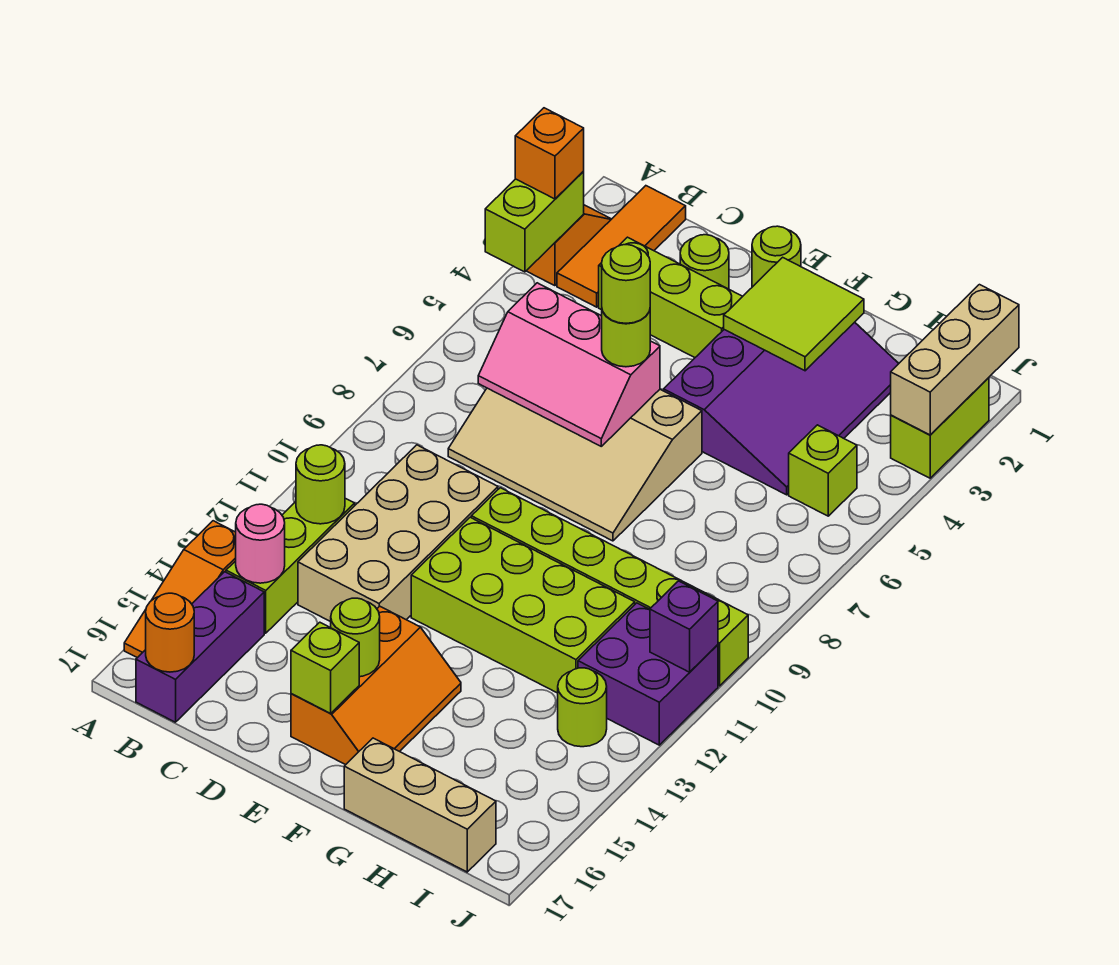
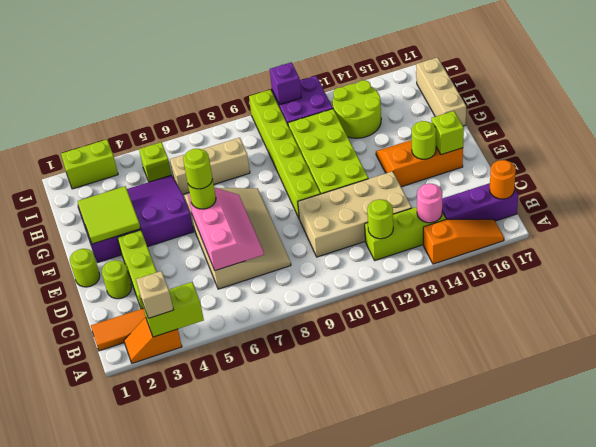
orange 1x1 brick [515,108,584,199] -> tan 1x1 brick [136,271,173,319]
lime 1x1 round brick [558,668,607,747] -> lime 2x2 round brick [333,80,381,138]
tan 1x3 brick [891,285,1019,435] -> tan 1x3 brick moved to [170,138,250,194]

